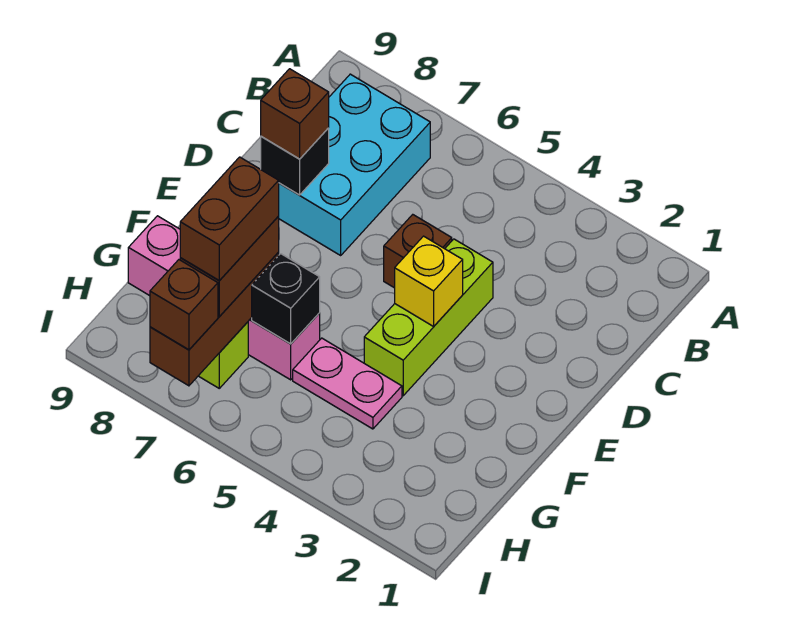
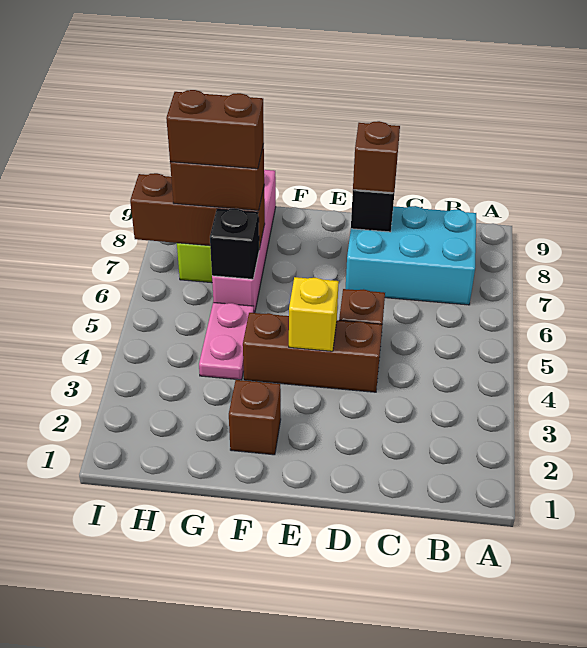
lime 1x3 brick [364,239,493,396] -> brown 1x3 brick [243,313,382,392]
brown 1x1 brick [150,260,218,350] -> brown 1x1 brick moved to [229,380,281,455]

